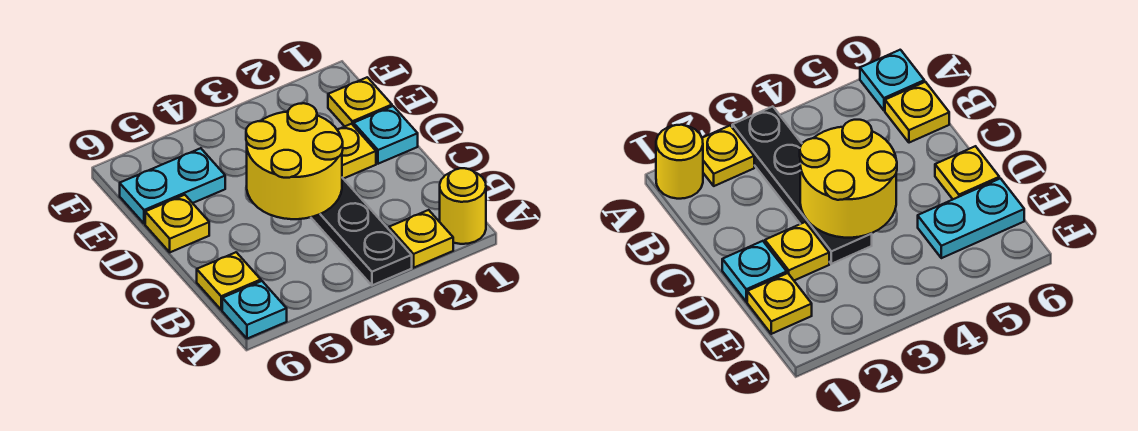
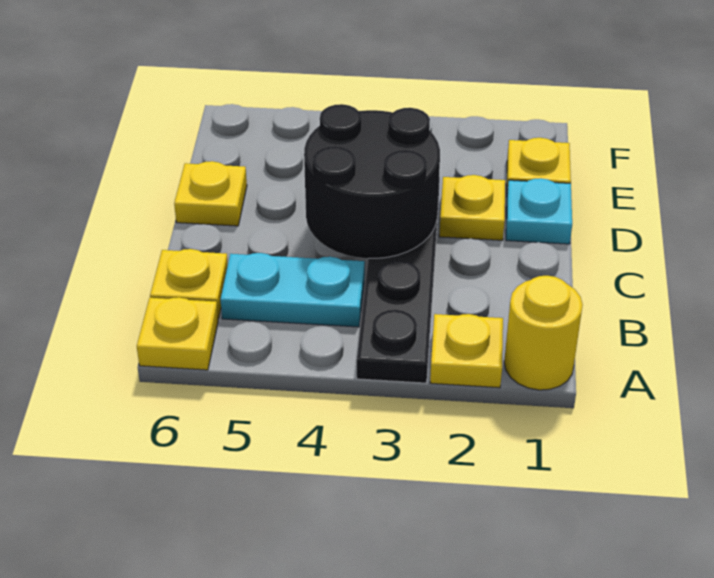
cyan 1x1 plate [222,281,287,339] -> yellow 1x1 plate [137,297,218,370]
yellow 2x2 round brick [246,103,343,219] -> black 2x2 round brick [304,104,440,258]
cyan 1x2 plate [120,148,225,224] -> cyan 1x2 plate moved to [220,253,365,327]

